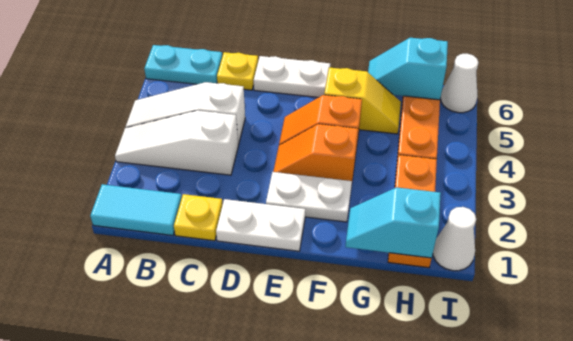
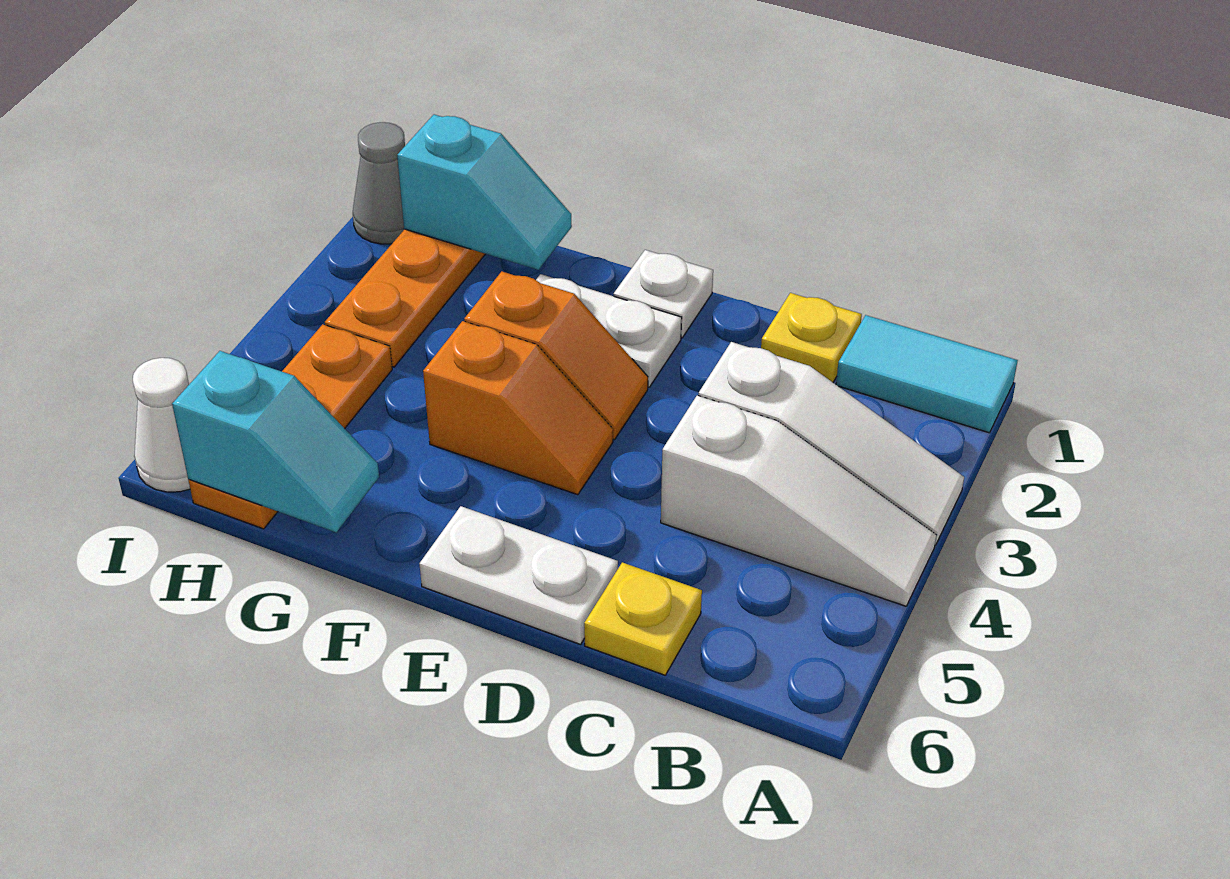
cyan 1x2 plate [144,45,222,84] -> none
white 1x2 plate [216,199,305,251] -> white 1x1 plate [614,250,713,338]
yellow 1x2 slope [324,67,401,134] -> none
white 1x1 cone [433,207,476,271] -> grey 1x1 cone [353,122,405,244]

